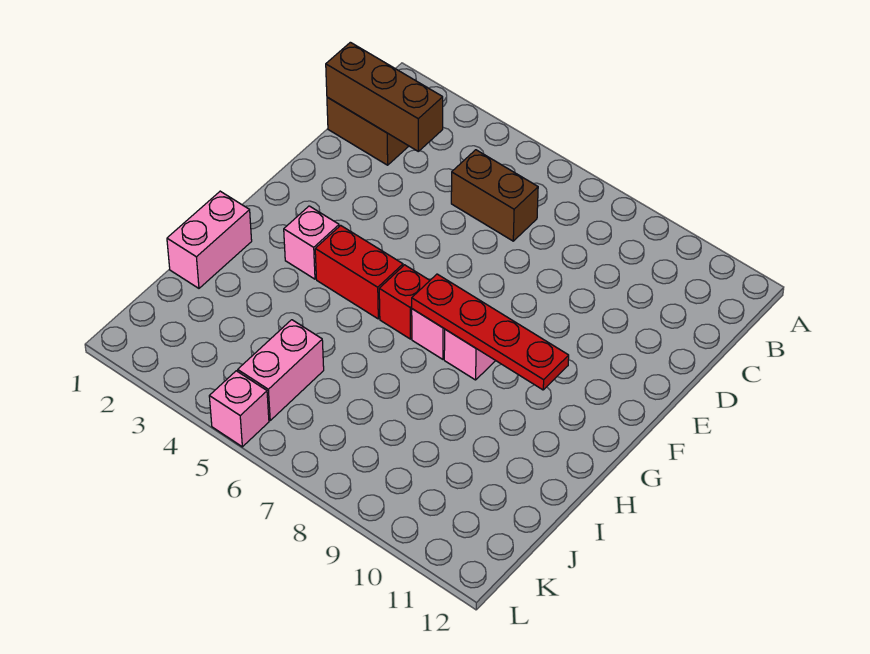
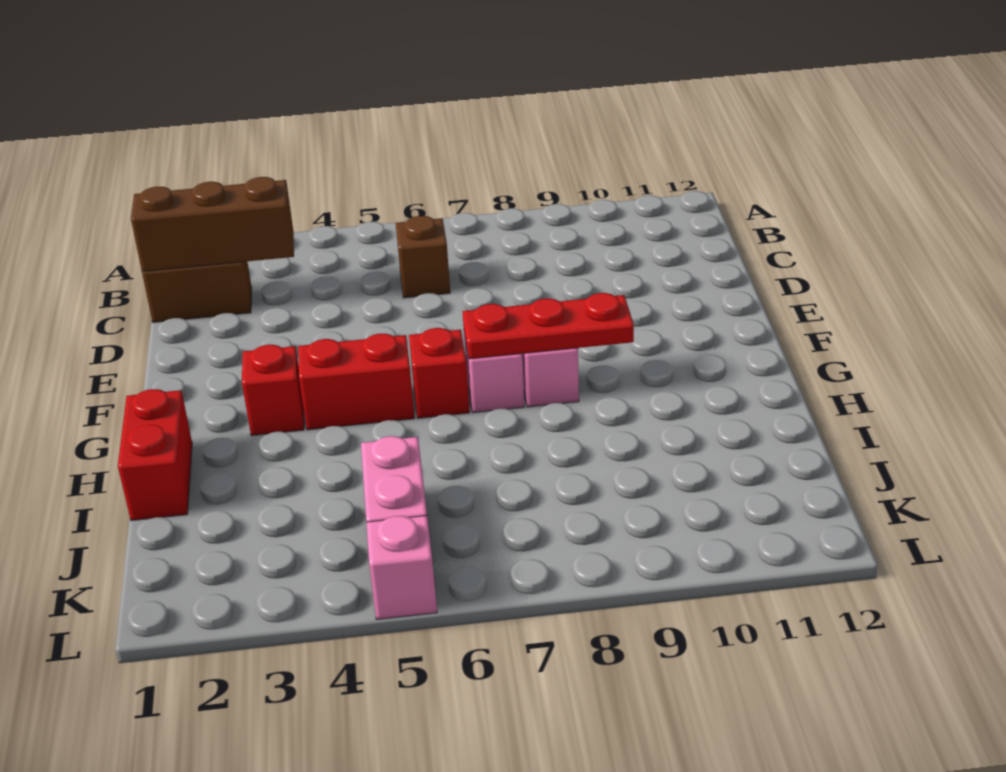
brown 1x2 brick [451,150,538,241] -> brown 1x1 brick [396,216,450,298]
pink 1x1 brick [284,206,339,279] -> red 1x1 brick [242,345,304,436]
red 1x4 plate [412,274,569,390] -> red 1x3 plate [463,293,634,359]
pink 1x2 brick [167,191,252,288] -> red 1x2 brick [118,389,192,521]

